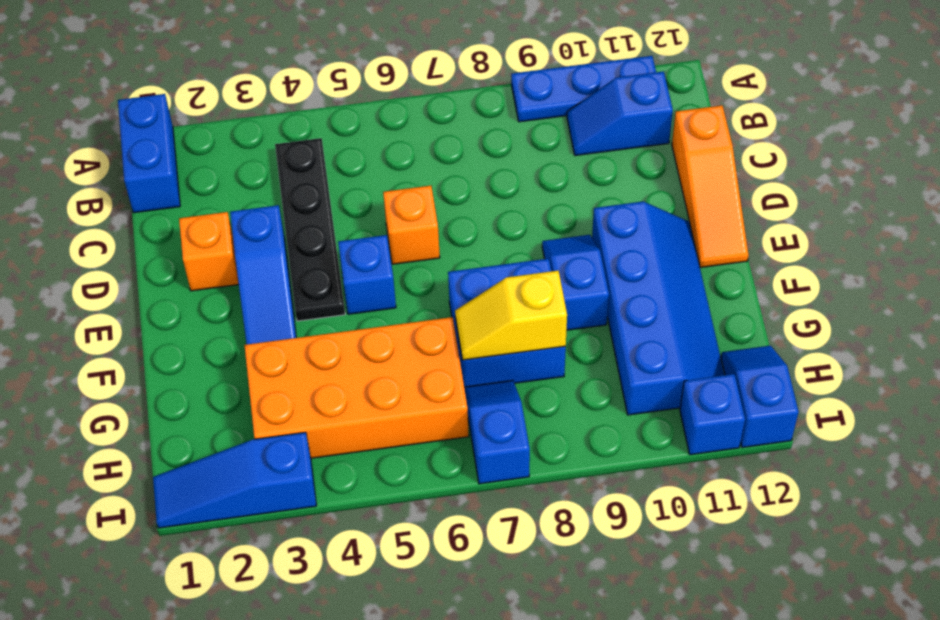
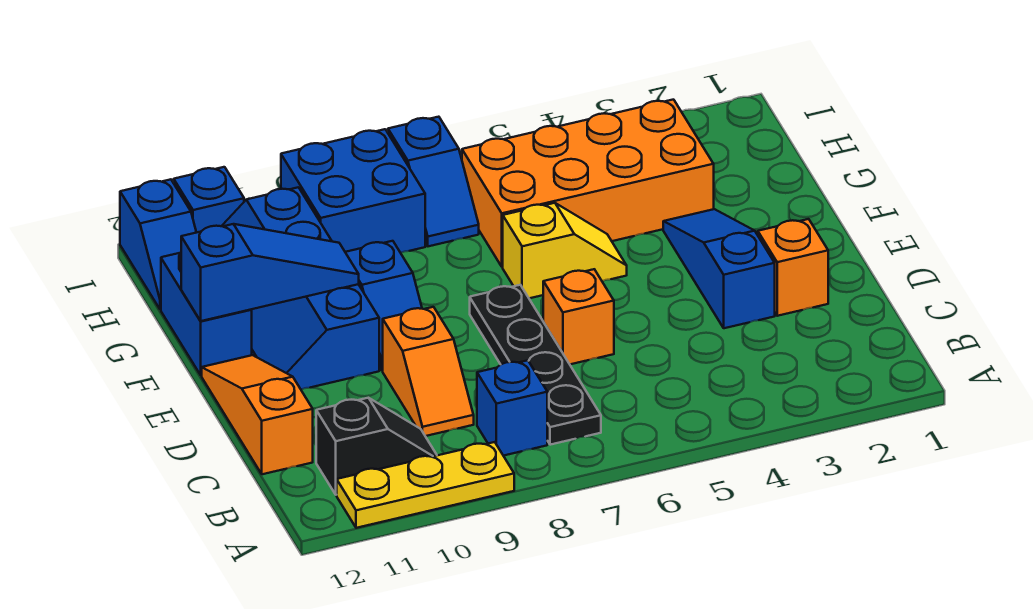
blue 1x2 brick [118,94,180,213] -> blue 1x2 brick moved to [161,253,252,375]
blue 1x3 plate [511,56,656,122] -> yellow 1x3 plate [337,442,514,528]
black 1x4 plate [275,138,345,321] -> black 1x4 plate moved to [470,285,601,445]
blue 1x2 slope [567,71,673,156] -> black 1x2 slope [316,398,437,495]
none -> orange 1x2 slope [383,307,474,436]
blue 1x1 brick [338,235,396,314] -> blue 1x1 brick moved to [477,360,547,456]
blue 2x2 brick [448,259,566,387] -> blue 2x2 brick moved to [281,129,425,253]
yellow 1x2 slope [455,271,567,360] -> yellow 1x2 slope moved to [503,203,627,298]
blue 1x3 slope [153,432,317,528] -> blue 1x3 slope moved to [181,224,359,321]

